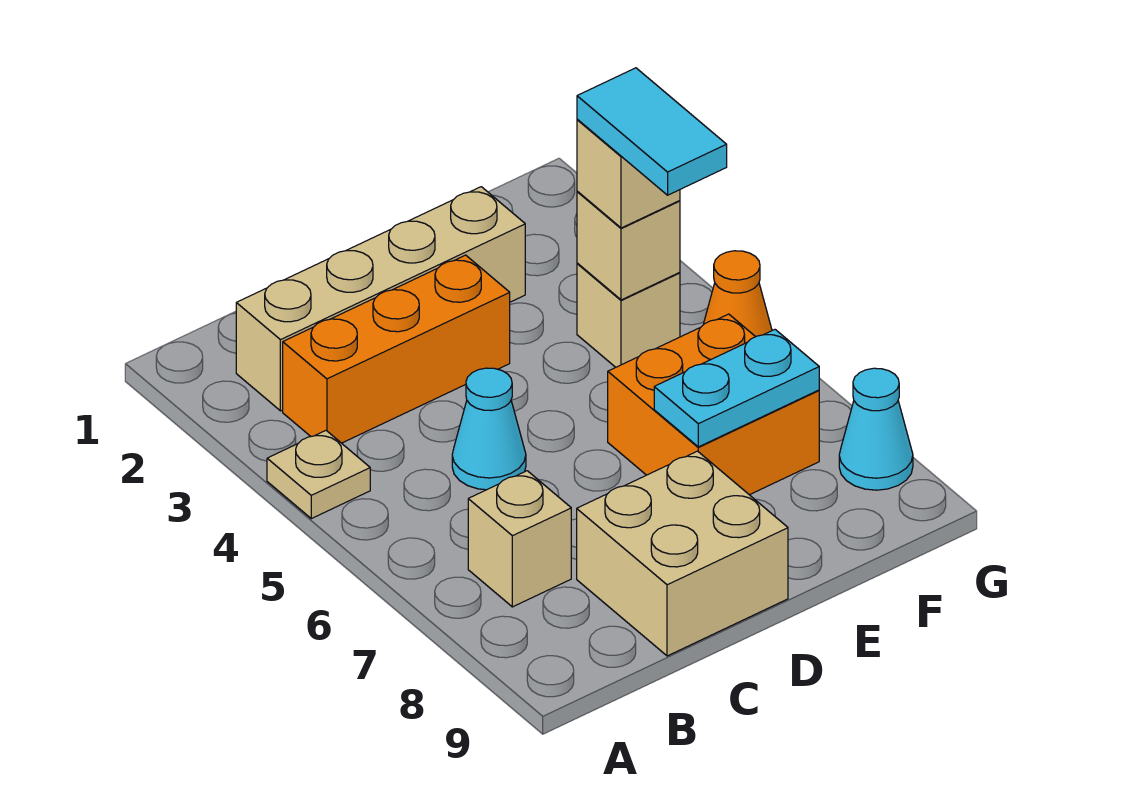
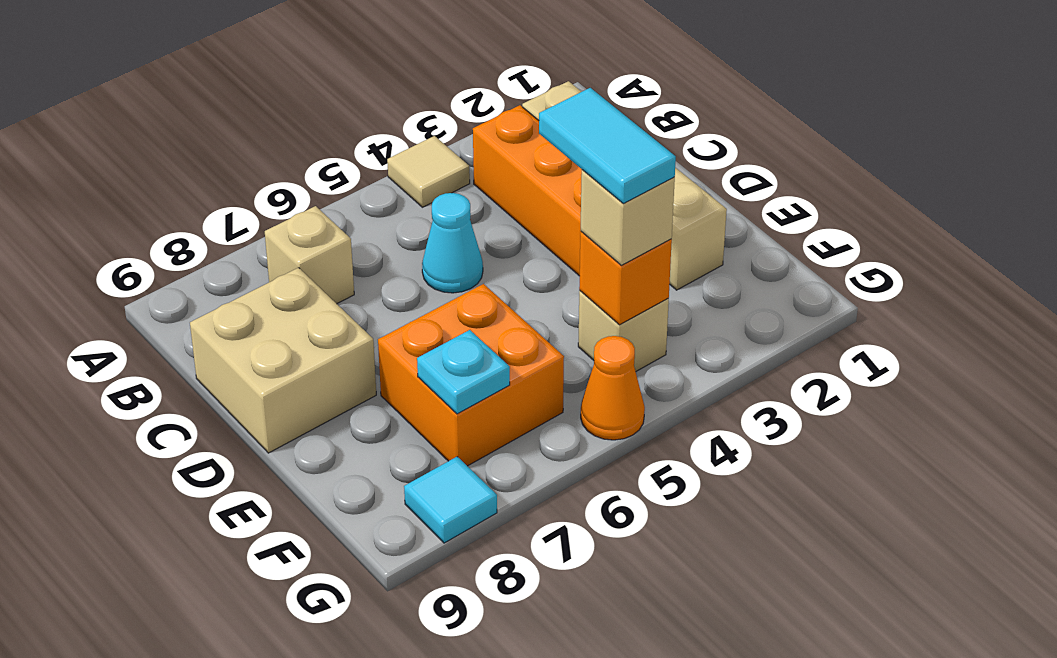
tan 1x1 plate [267,431,370,519] -> tan 1x1 tile [387,136,470,207]
cyan 1x2 plate [654,330,819,447] -> cyan 1x1 plate [417,330,510,414]
tan 1x1 brick [577,191,680,300] -> orange 1x1 brick [579,232,672,325]
cyan 1x2 tile [577,68,727,195] -> cyan 1x2 tile turned to [539,88,676,204]
cyan 1x1 cone [839,368,913,490] -> cyan 1x1 tile [404,457,497,543]

